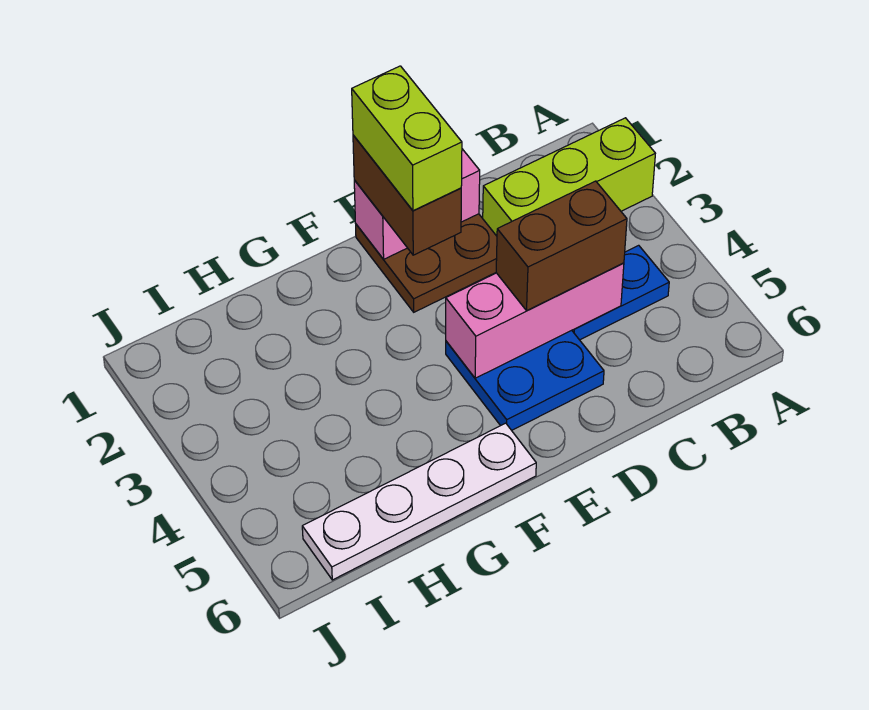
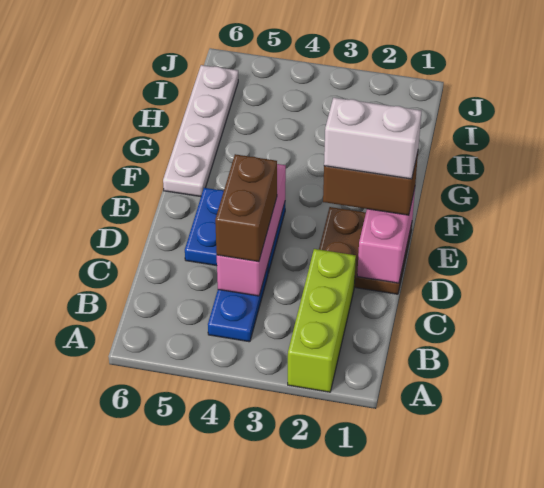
lime 1x2 brick [352,66,462,211] -> white 1x2 brick [324,98,422,179]

